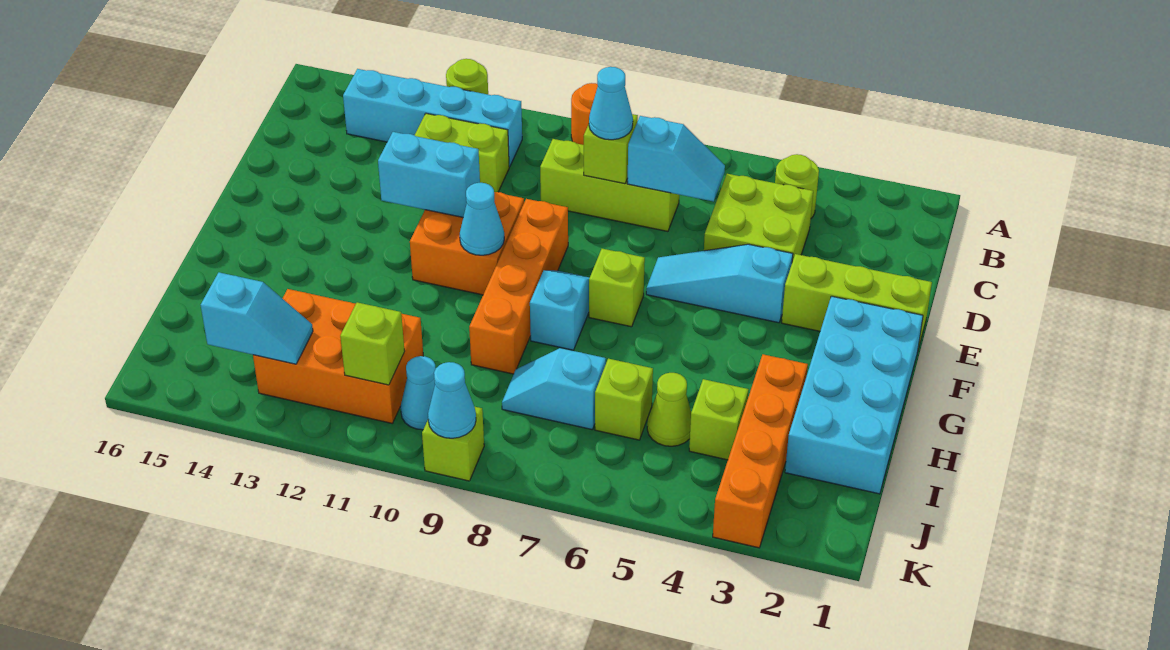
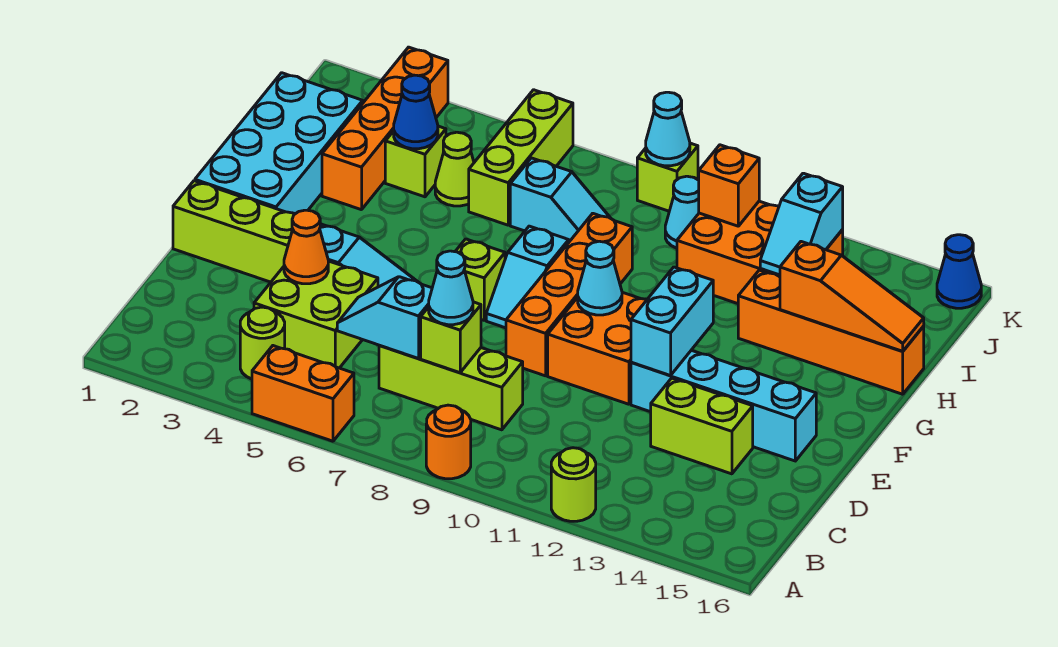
none -> orange 1x2 brick [252,346,354,441]
cyan 1x4 brick [343,69,522,167] -> cyan 1x4 brick moved to [631,350,816,461]
lime 1x2 brick [415,113,509,192] -> lime 1x2 brick moved to [651,378,753,474]
none -> orange 1x1 cone [284,210,328,284]
cyan 1x2 brick [378,132,480,217] -> cyan 1x2 brick turned to [631,267,713,376]
none -> orange 1x4 brick [738,270,924,394]
none -> orange 1x3 slope [780,242,924,351]
none -> blue 1x1 cone [394,75,438,149]
lime 1x1 brick [595,359,653,440] -> lime 1x3 brick [469,90,573,225]
lime 1x1 brick [340,302,405,385] -> orange 1x1 brick [699,145,759,226]
cyan 1x2 slope [201,272,313,364] -> cyan 1x2 slope turned to [760,173,843,275]
none -> blue 1x1 cone [937,235,981,308]

